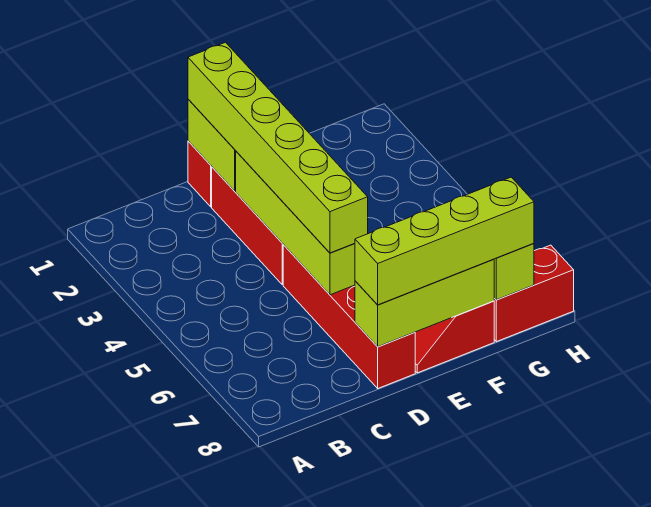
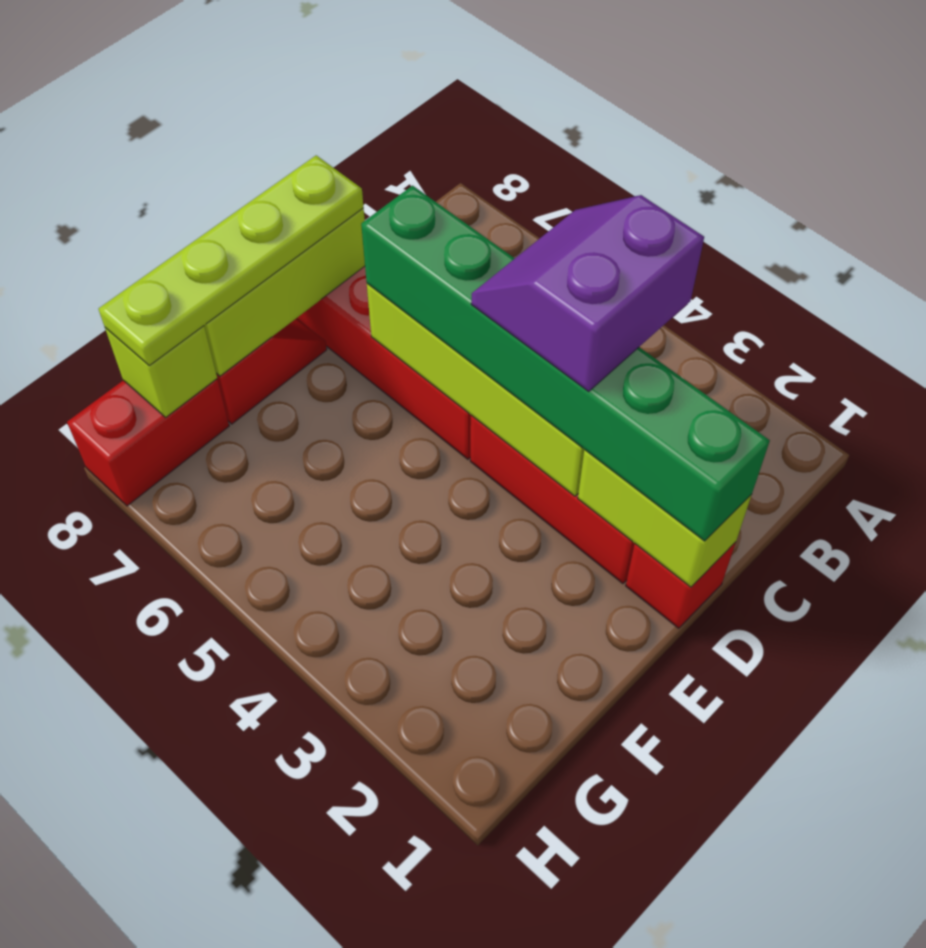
none -> purple 2x2 slope [471,195,704,391]
lime 1x6 brick [188,42,368,253] -> green 1x6 brick [361,186,770,541]
lime 1x4 brick [355,177,534,305] -> lime 1x4 plate [99,155,364,366]

